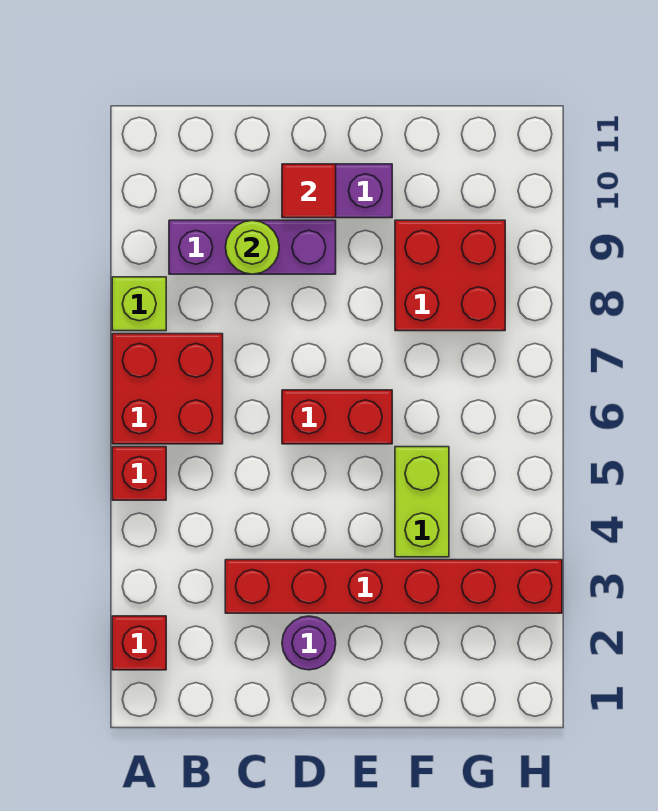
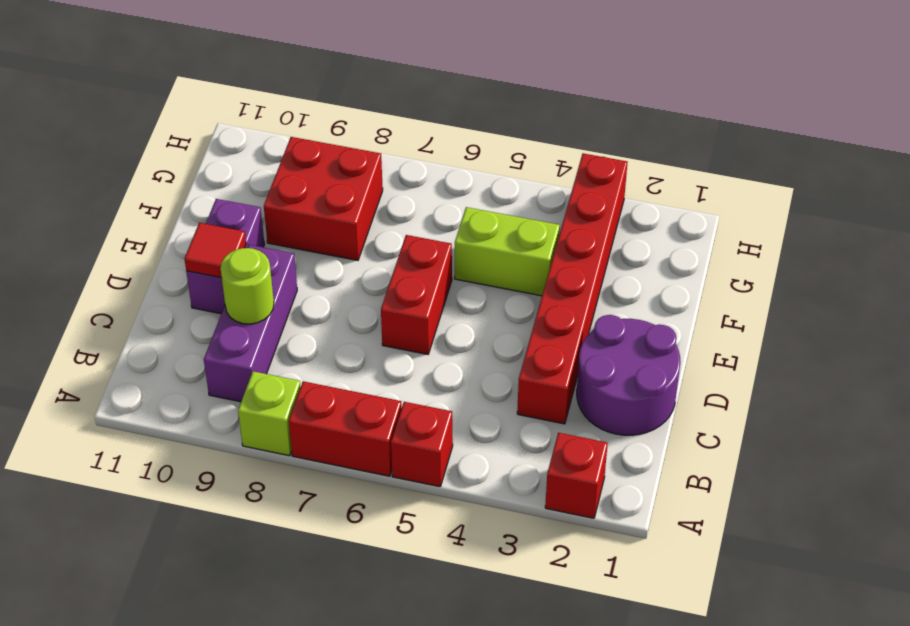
red 2x2 brick [112,334,223,444] -> red 1x2 brick [289,381,402,476]
purple 1x1 round brick [282,616,336,670] -> purple 2x2 round brick [577,315,680,435]

